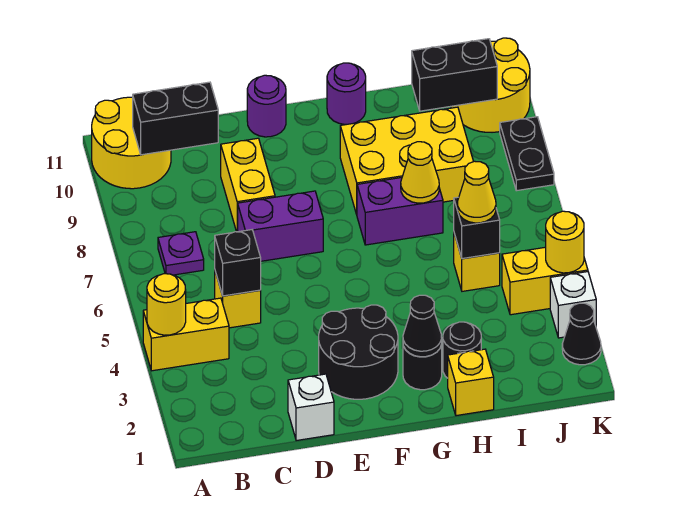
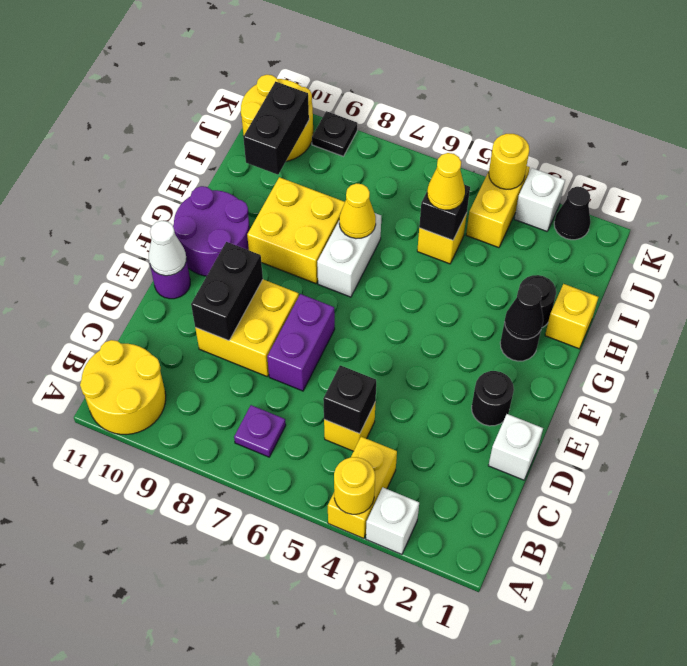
none -> white 1x1 brick [366,488,419,554]
black 1x2 brick [133,82,218,155] -> black 1x2 brick moved to [191,242,263,341]
yellow 1x2 brick [221,138,275,232] -> yellow 2x2 brick [195,279,299,377]
black 2x2 round brick [319,305,398,399] -> black 1x1 round brick [472,371,514,426]
none -> white 1x1 cone [149,221,186,276]
purple 1x2 brick [357,178,443,245] -> white 1x2 brick [317,213,381,297]
yellow 2x3 brick [340,107,474,214] -> yellow 2x2 brick [247,177,345,284]
purple 1x1 round brick [327,63,366,124] -> purple 2x2 round brick [173,186,250,276]
black 1x2 plate [500,117,554,191] -> black 1x1 plate [312,111,357,156]

